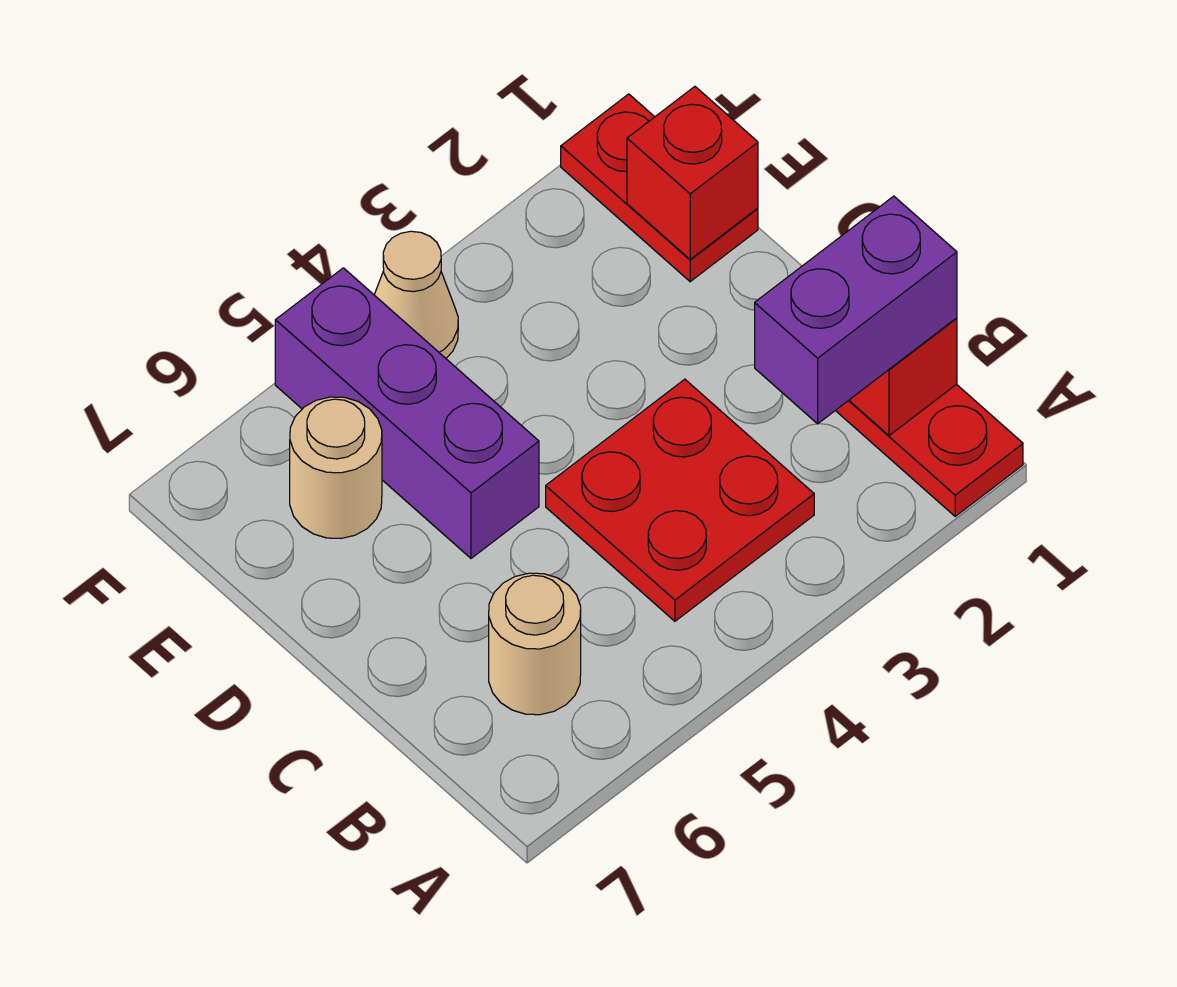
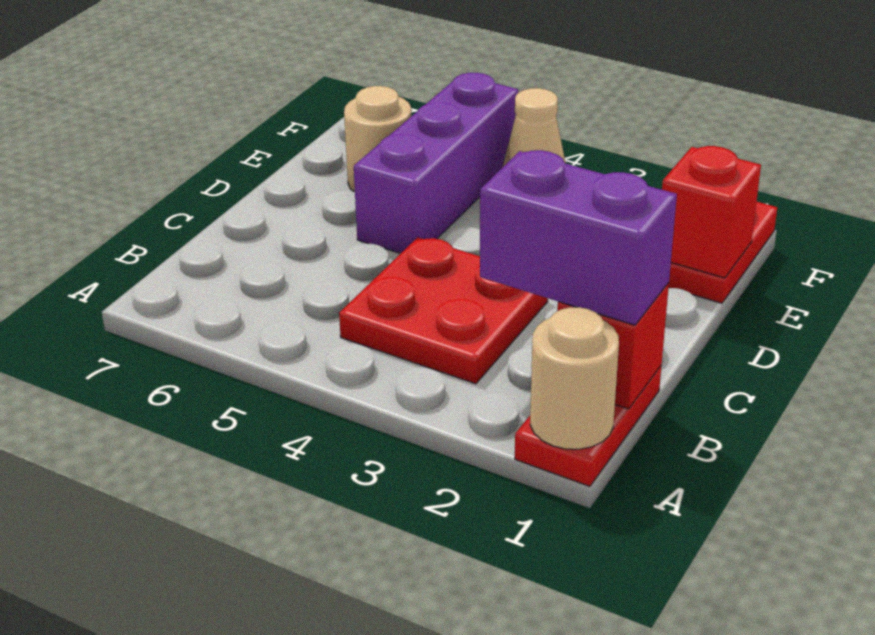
tan 1x1 round brick [489,573,581,715] -> tan 1x1 round brick moved to [530,307,619,449]

